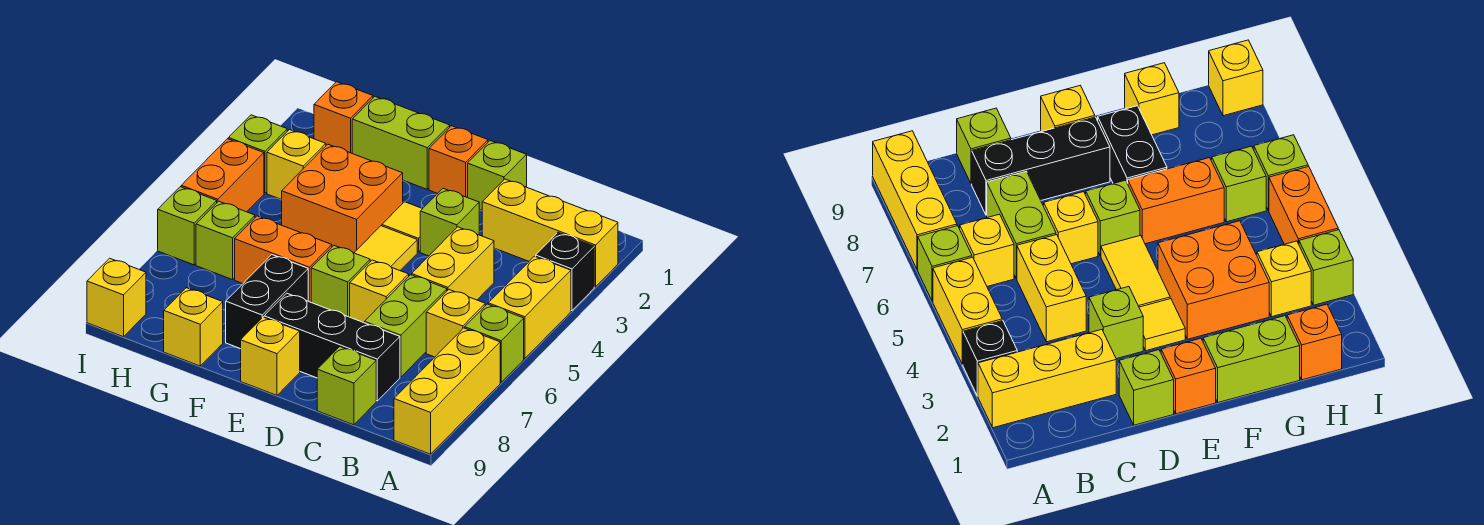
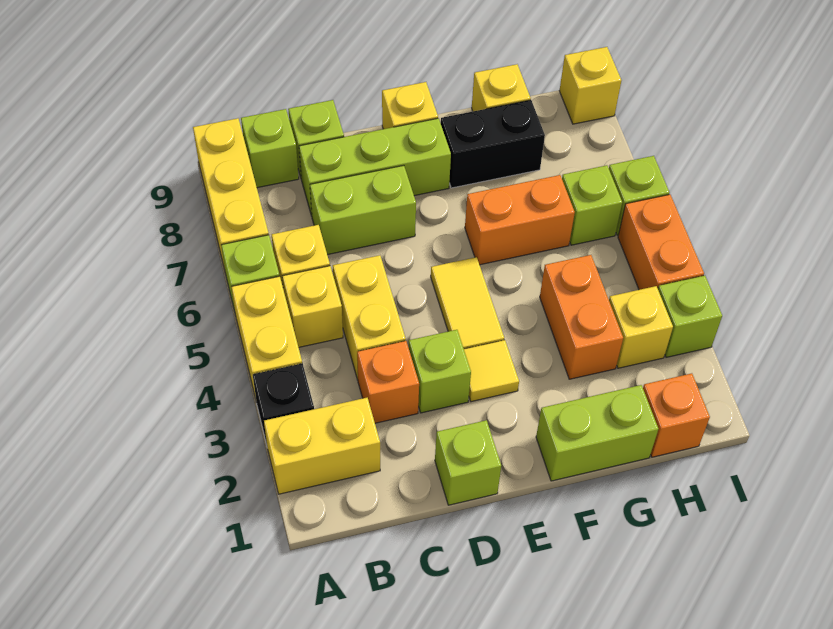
yellow 1x3 brick [482,179,618,287] -> yellow 1x2 brick [264,398,380,494]
lime 1x2 brick [364,275,447,377] -> lime 1x2 brick turned to [310,165,416,255]
black 1x3 brick [264,293,400,401] -> lime 1x3 brick [299,118,451,216]
yellow 1x1 brick [350,260,409,323] -> yellow 1x1 brick moved to [282,266,343,347]
orange 1x1 brick [429,126,488,198] -> orange 1x1 brick moved to [357,341,419,423]
lime 1x1 brick [311,246,370,317] -> lime 1x1 brick moved to [241,109,299,188]
orange 2x2 brick [282,144,403,253] -> orange 1x2 brick [540,255,623,379]
black 1x2 brick [226,255,308,349] -> black 1x2 brick turned to [441,100,545,188]

